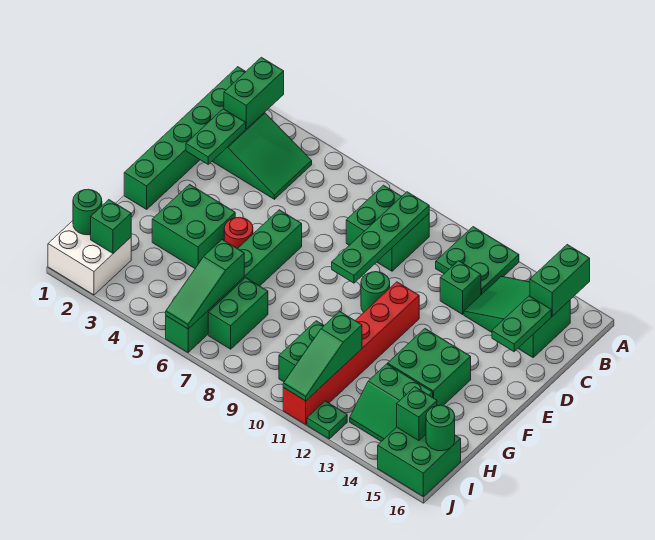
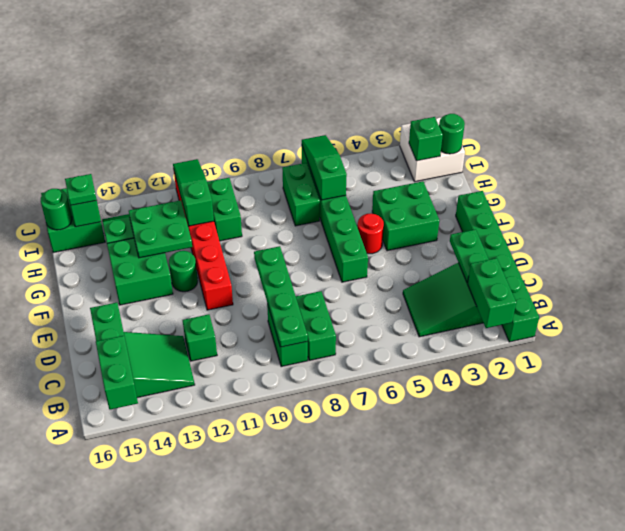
green 2x2 plate [436,227,519,295] -> green 2x2 plate moved to [129,200,192,258]
green 1x1 round brick [361,272,390,312] -> green 1x1 round brick moved to [169,251,198,292]
green 1x1 plate [307,401,347,439] -> green 1x1 plate moved to [65,174,97,206]

